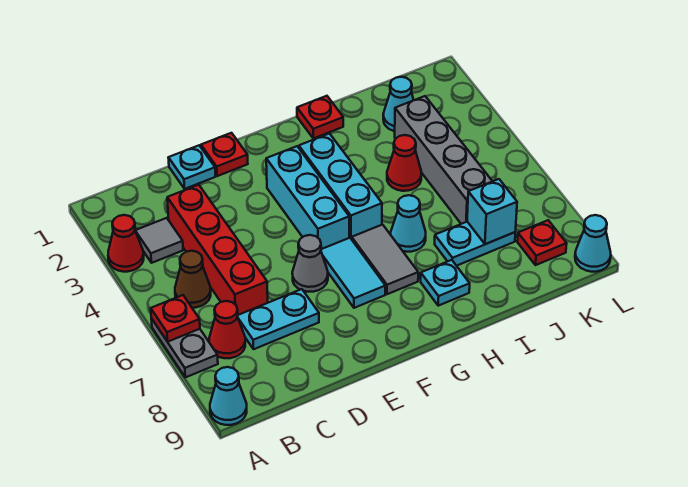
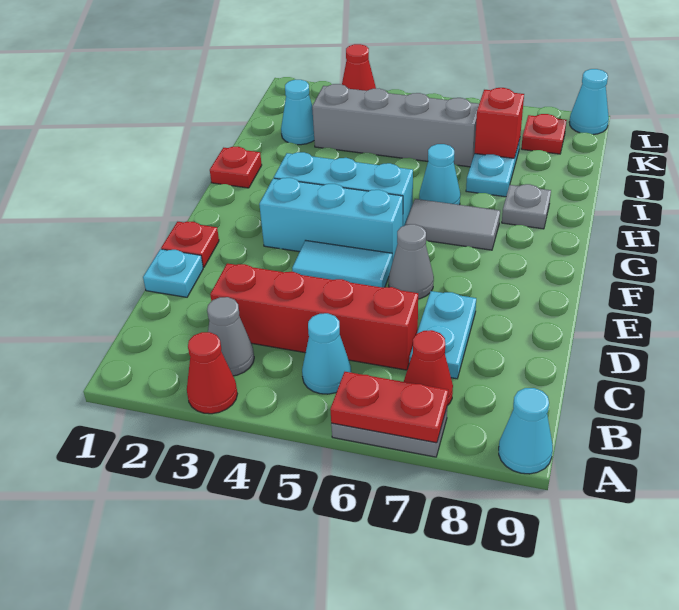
red 1x1 plate [151,295,200,342] -> red 1x2 plate [330,372,448,443]
grey 1x1 tile [135,218,183,263] -> grey 1x1 cone [207,297,254,376]
brown 1x1 cone [175,251,211,308] -> cyan 1x1 cone [302,313,351,394]
cyan 1x2 tile [321,238,385,308] -> cyan 1x2 tile moved to [292,240,392,288]
cyan 1x1 plate [421,260,470,306] -> grey 1x1 plate [502,184,551,229]
red 1x1 cone [387,135,422,191] -> red 1x1 cone moved to [342,44,376,91]
cyan 1x1 brick [467,179,517,244] -> red 1x1 brick [475,88,524,158]

